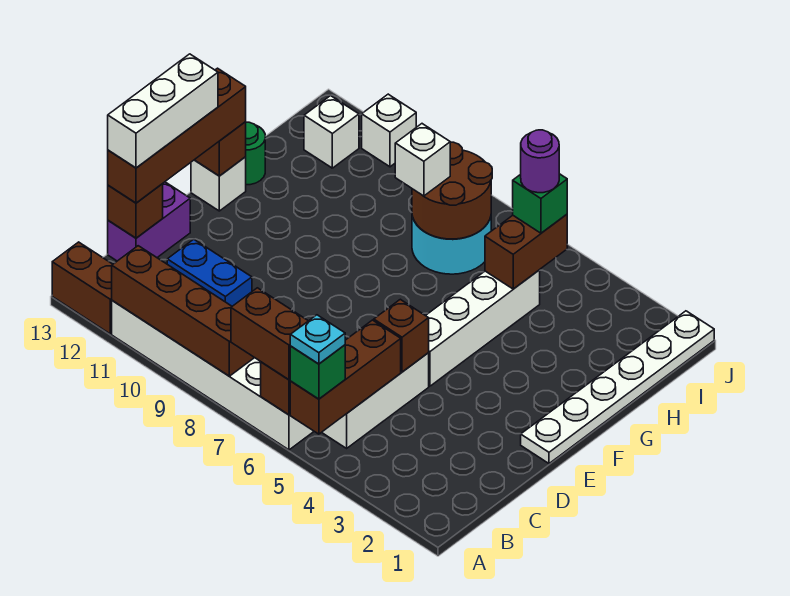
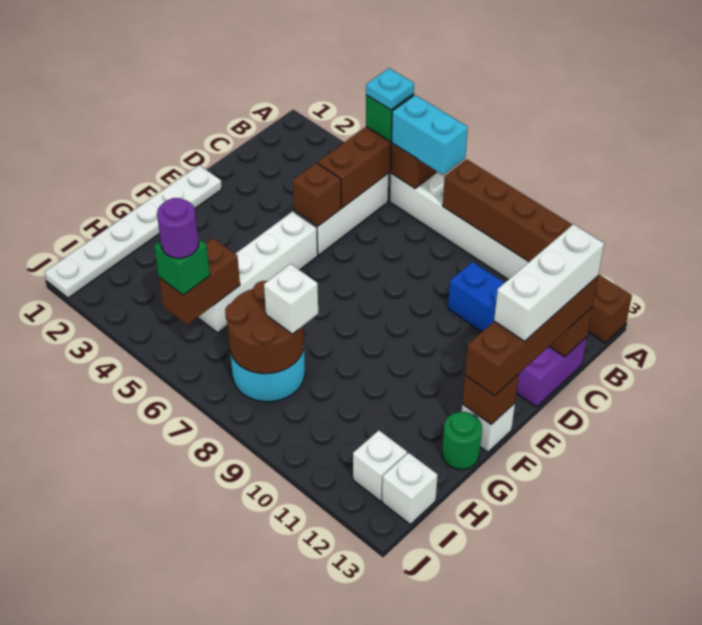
brown 1x2 brick [231,288,308,380] -> cyan 1x2 brick [392,95,468,175]
white 1x1 brick [362,94,416,167] -> white 1x1 brick moved to [382,453,438,524]

